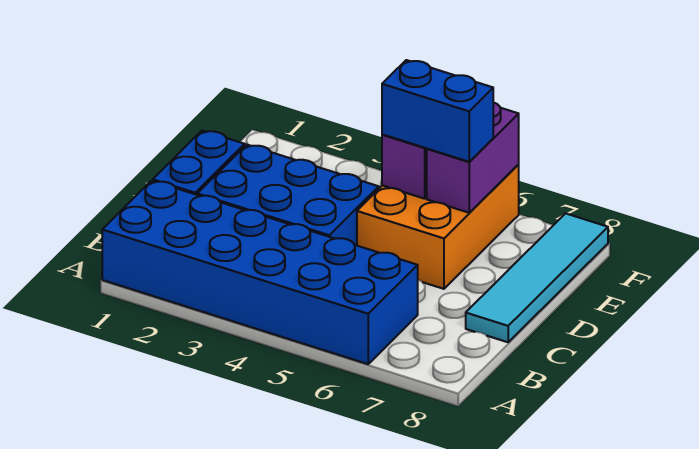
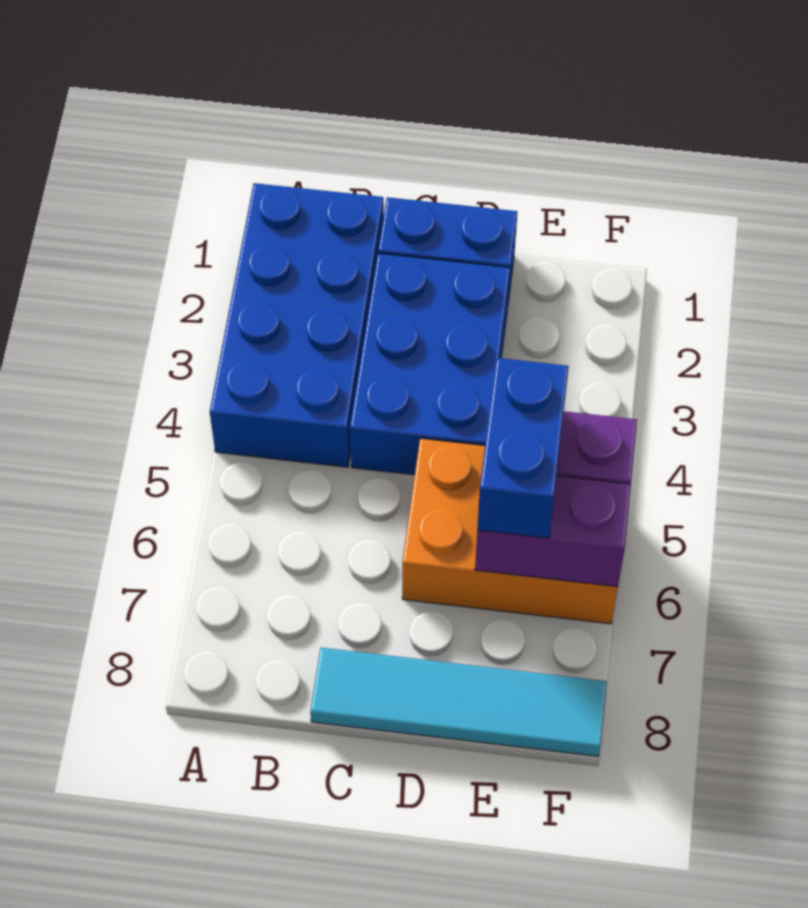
blue 2x6 brick [102,181,418,364] -> blue 2x4 brick [210,183,384,467]

